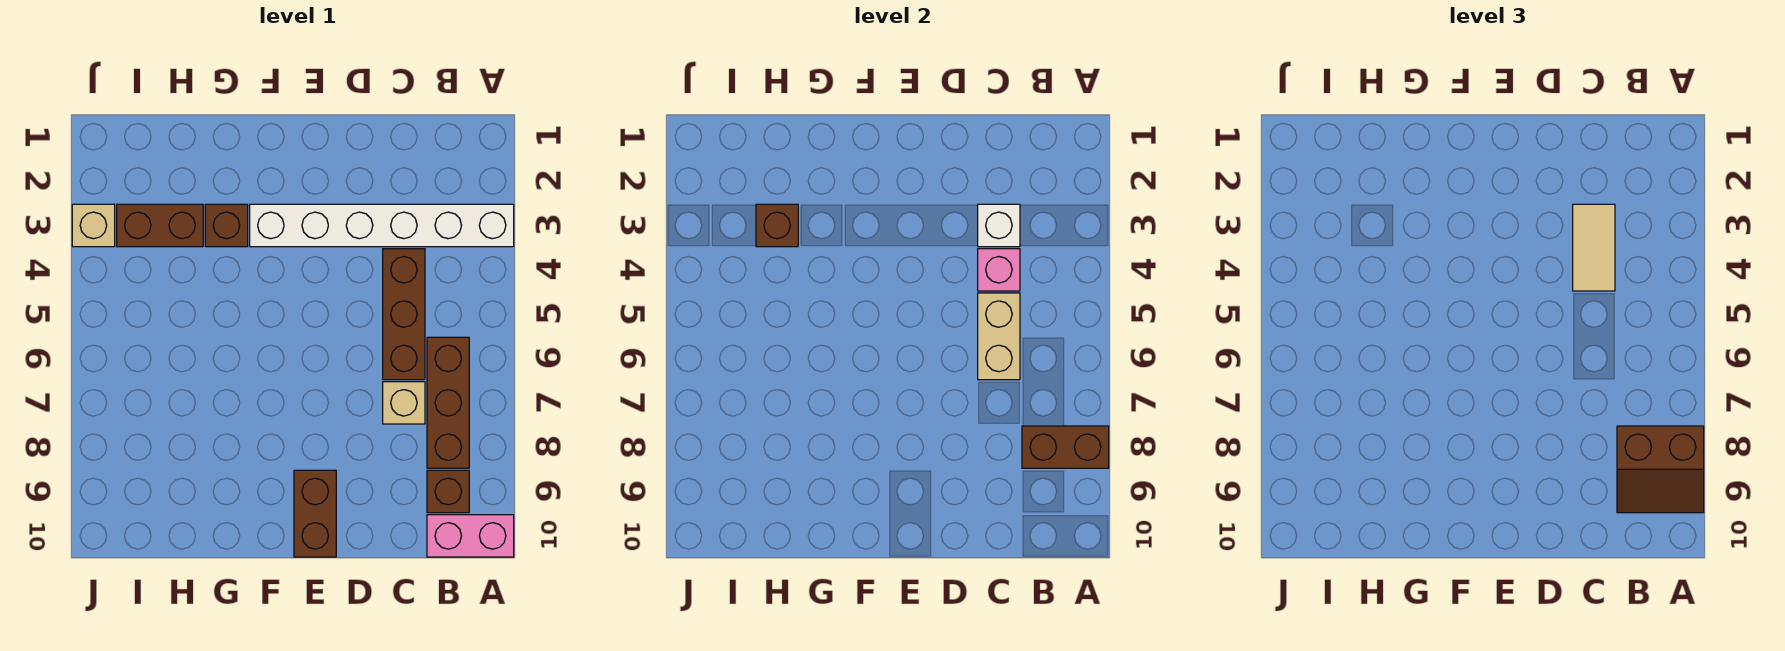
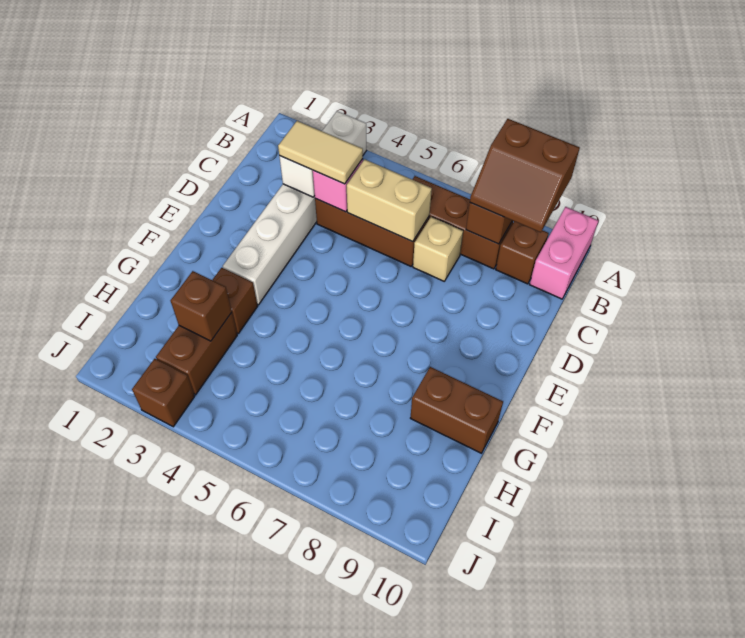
brown 2x2 slope [1617,426,1704,513] -> brown 2x2 slope turned to [470,119,580,233]
brown 1x2 brick [294,470,336,557] -> brown 1x2 brick moved to [411,367,503,453]
tan 1x1 brick [72,204,115,247] -> brown 1x1 brick [132,359,195,427]

